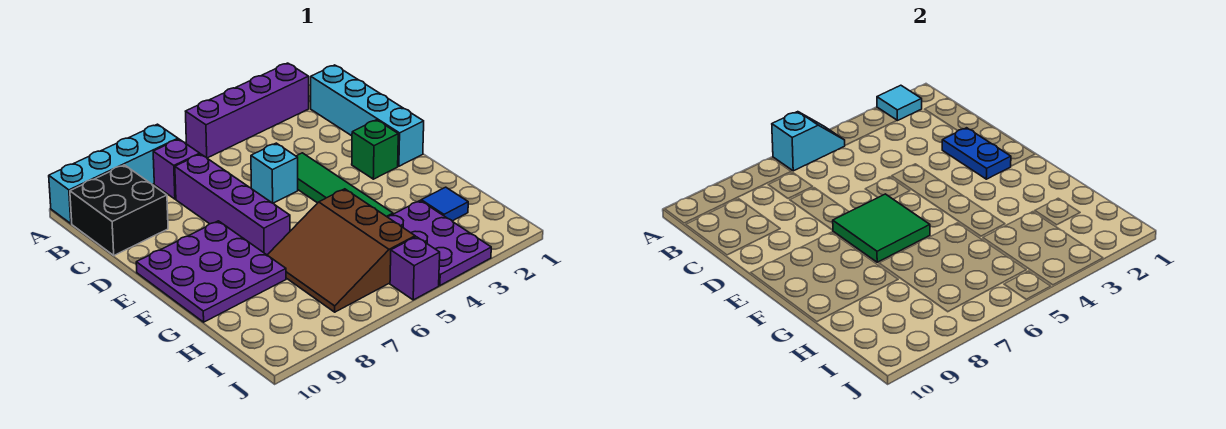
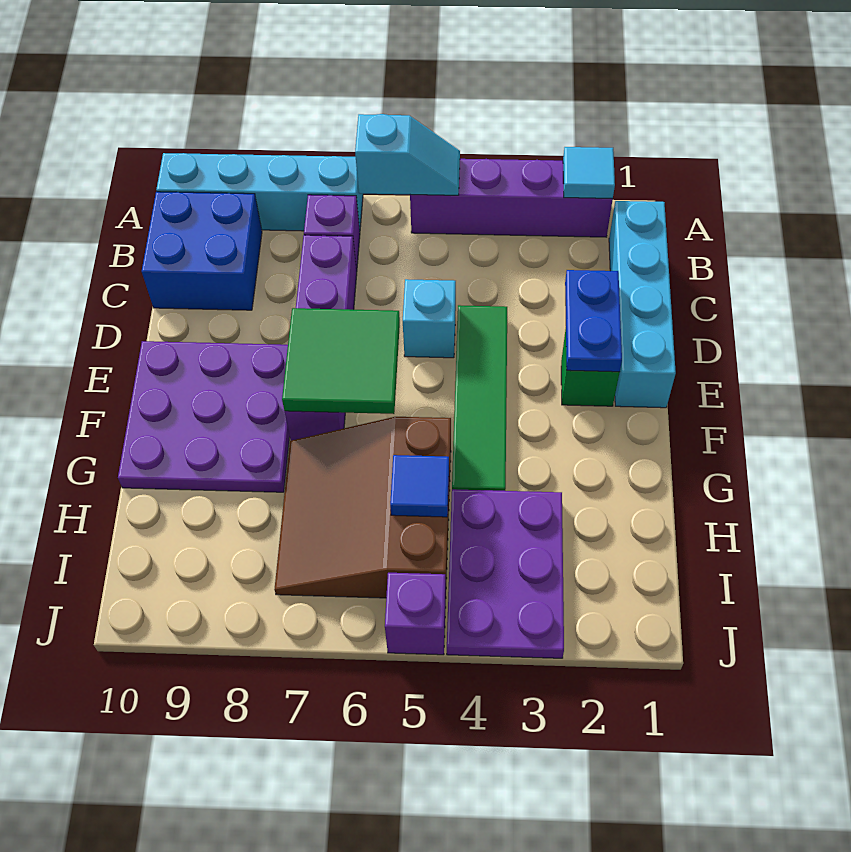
black 2x2 brick [70,165,168,255] -> blue 2x2 brick [142,192,262,310]
blue 1x1 tile [421,187,468,221] -> blue 1x1 tile moved to [390,455,449,517]

